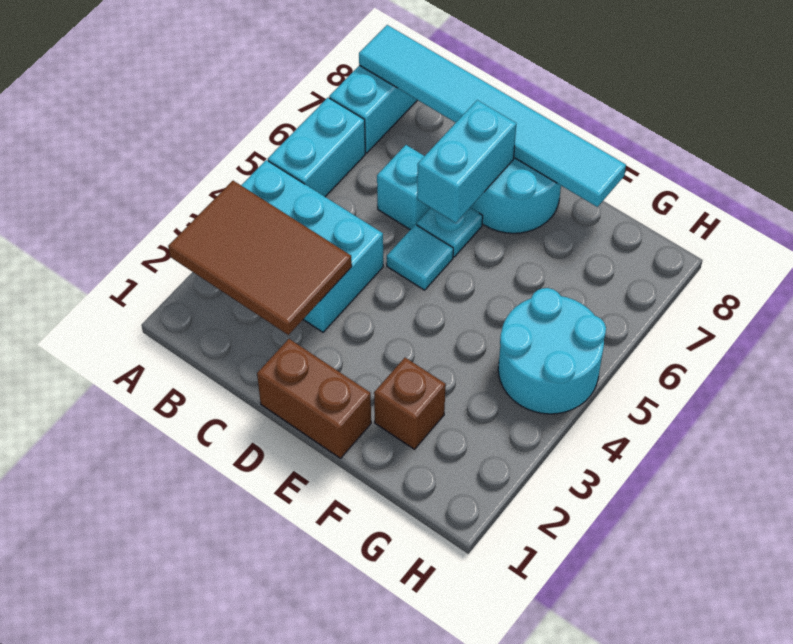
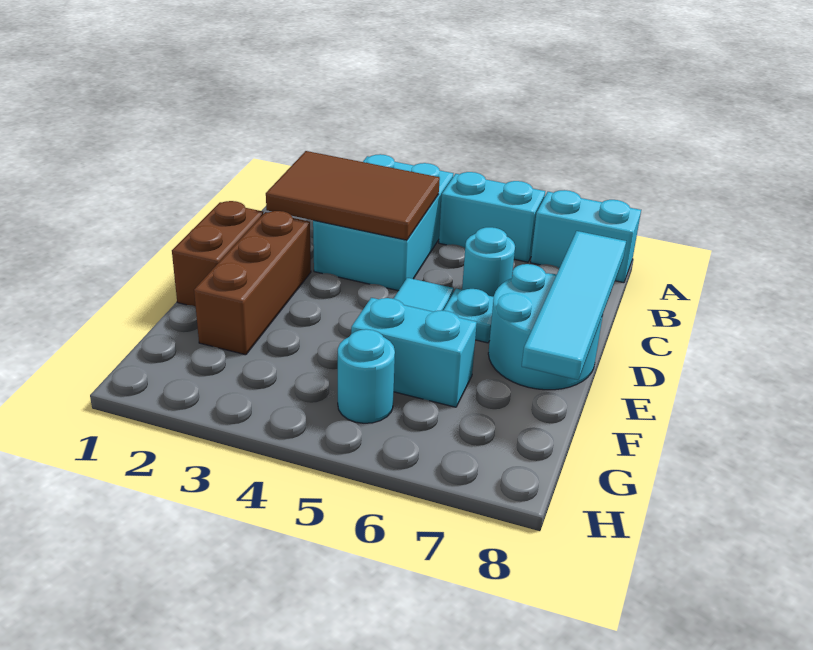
brown 2x3 tile [168,181,352,335] -> brown 2x3 tile turned to [266,151,440,240]
cyan 1x6 tile [359,25,626,207] -> cyan 1x4 tile [522,231,626,380]
cyan 1x1 brick [377,145,430,230] -> cyan 1x1 round brick [462,227,515,297]
cyan 1x2 brick [417,100,516,223] -> cyan 1x2 brick moved to [351,298,477,407]
brown 1x1 brick [374,358,446,449] -> brown 1x3 brick [194,211,311,355]
cyan 2x2 round brick [498,288,606,414] -> cyan 1x1 round brick [338,329,395,423]

